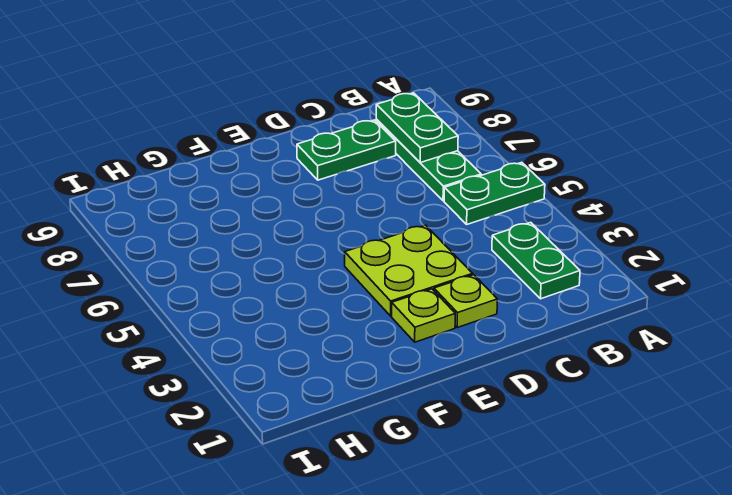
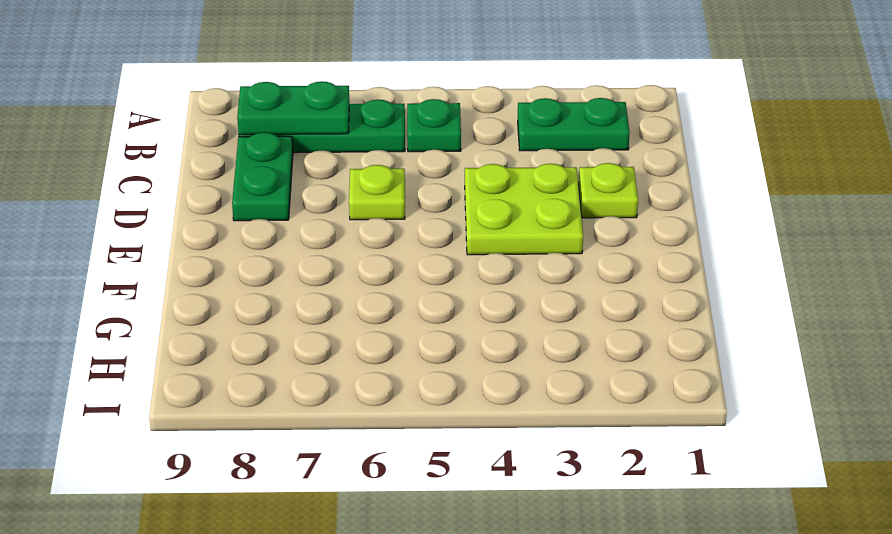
green 1x2 plate [444,162,545,224] -> green 1x1 plate [407,99,461,152]
lime 1x1 plate [392,289,455,342] -> lime 1x1 plate moved to [349,165,405,220]

